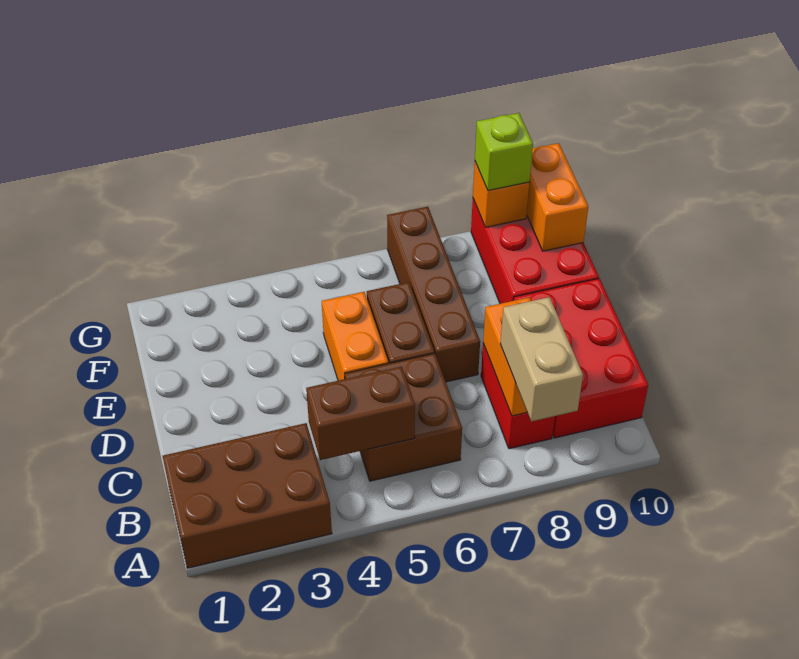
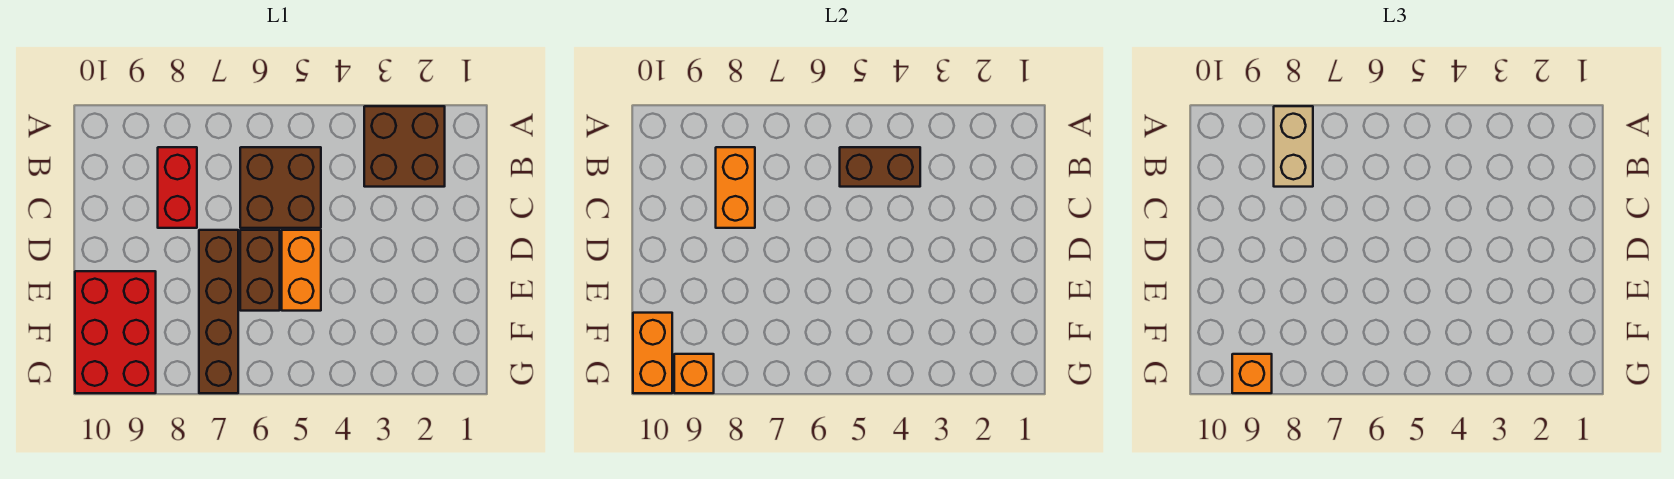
brown 2x3 brick [163,423,332,568] -> brown 2x2 brick [364,106,445,187]
red 2x3 brick [514,278,648,438] -> none
lime 1x1 brick [475,113,533,191] -> orange 1x1 brick [1232,354,1272,393]

